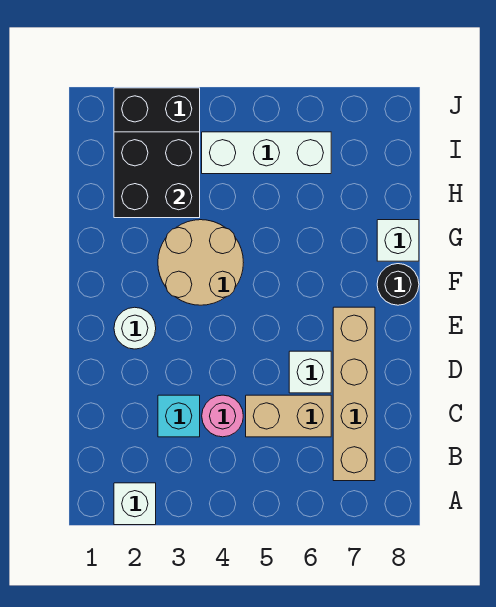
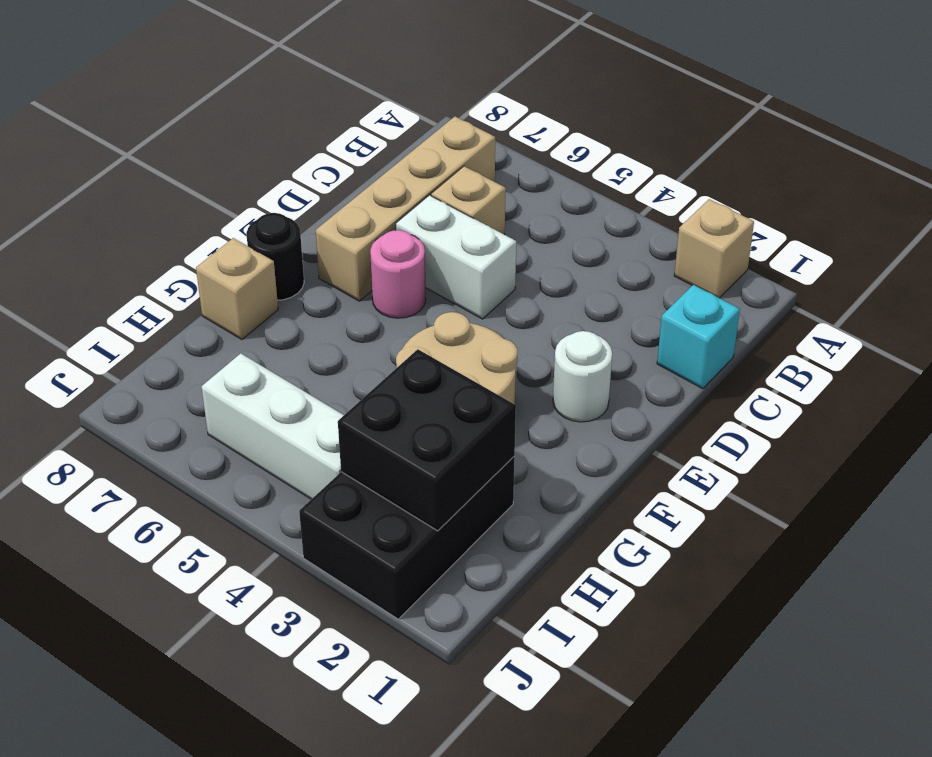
white 1x1 brick [114,483,156,525] -> tan 1x1 brick [674,199,754,298]
cyan 1x1 brick [158,395,200,437] -> cyan 1x1 brick moved to [657,285,740,389]
pink 1x1 round brick [202,395,243,437] -> pink 1x1 round brick moved to [370,230,426,318]
tan 1x2 brick [246,395,331,437] -> tan 1x1 brick [431,166,506,235]
white 1x1 brick [289,351,331,393] -> white 1x2 brick [396,195,516,319]
white 1x1 brick [377,220,419,261] -> tan 1x1 brick [196,238,278,339]

